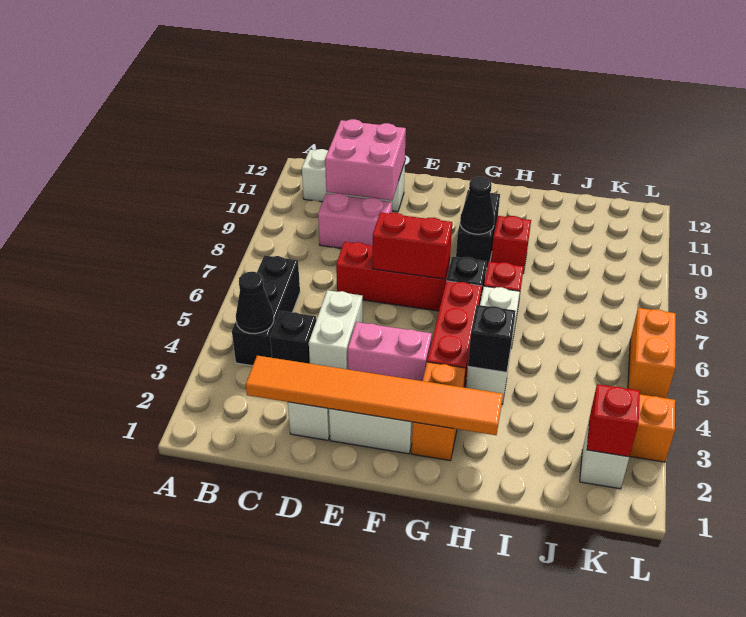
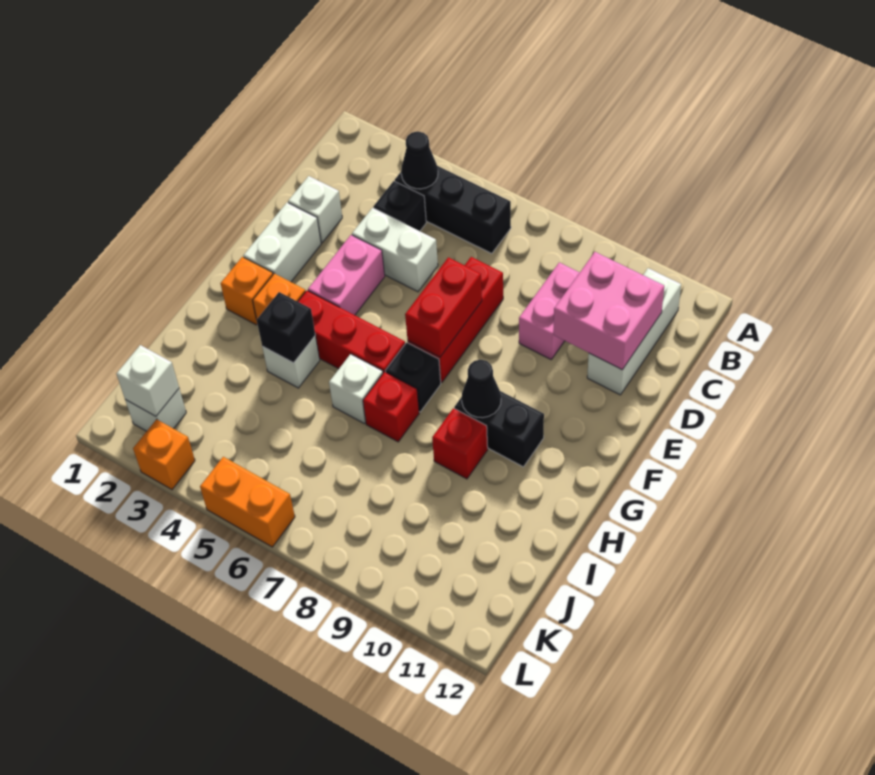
orange 1x6 tile [246,356,503,435] -> none
red 1x1 brick [587,384,640,457] -> white 1x1 brick [116,345,179,416]

